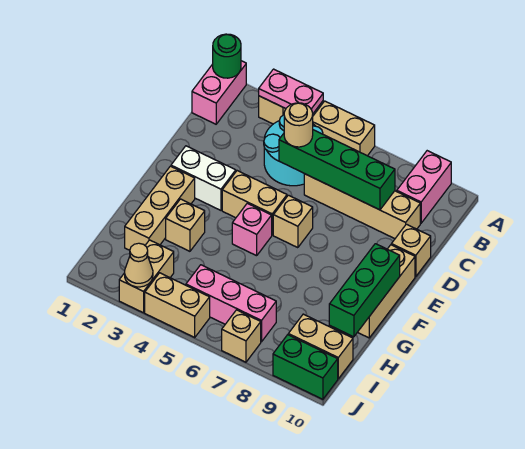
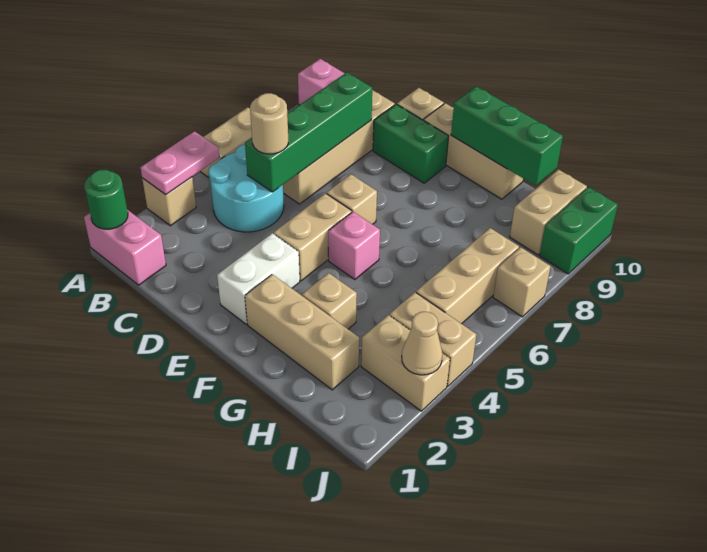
none -> green 1x2 brick [373,104,449,183]
pink 1x3 brick [186,265,276,342] -> tan 1x3 brick [416,228,519,324]
tan 1x2 brick [145,273,210,337] -> tan 1x2 brick turned to [390,292,476,386]

